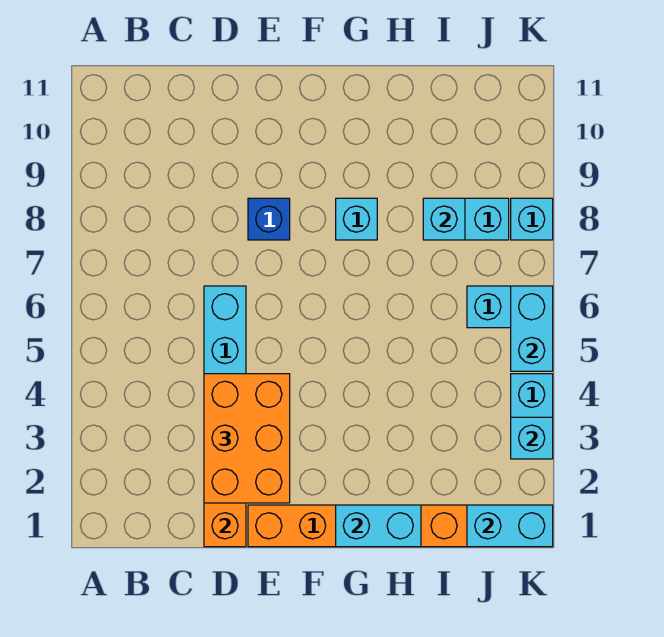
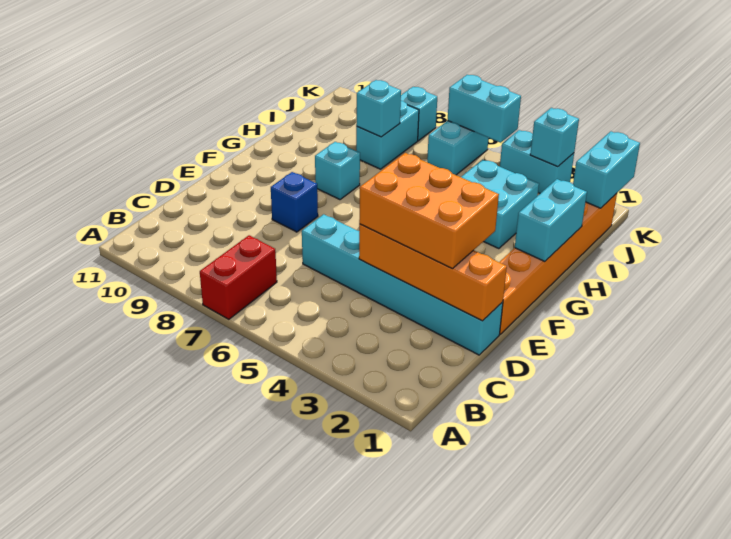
none -> red 1x2 brick [200,235,277,319]
none -> cyan 2x2 brick [461,159,539,249]

